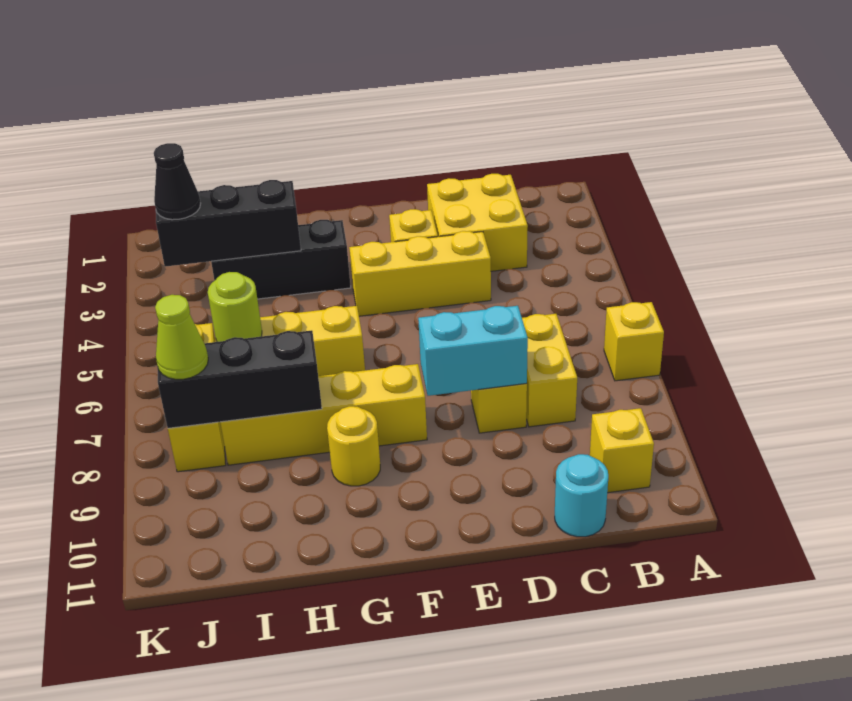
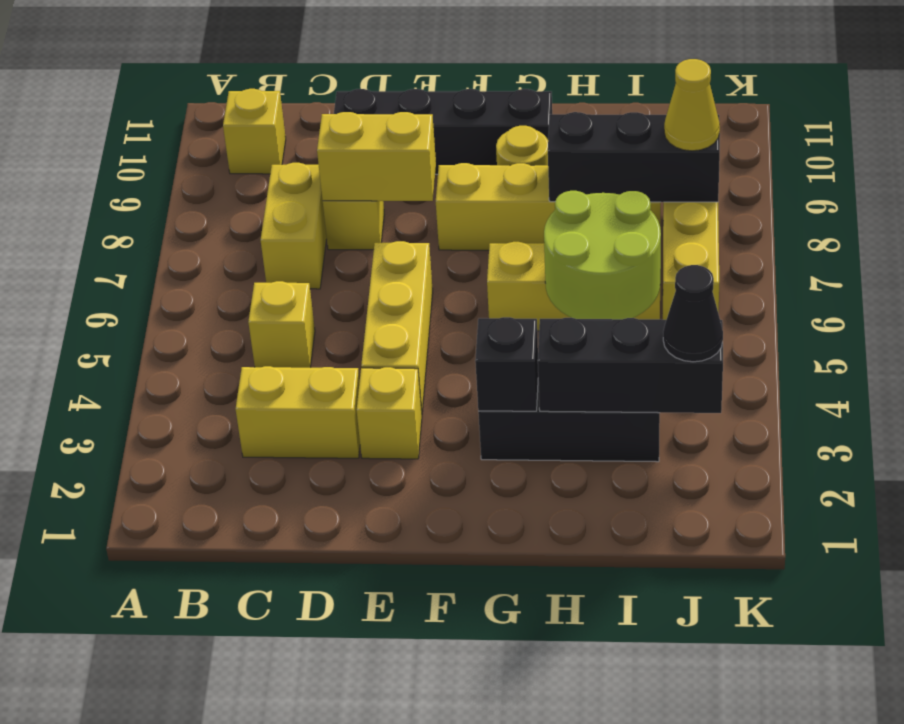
yellow 1x1 brick [604,302,664,381] -> yellow 1x1 brick moved to [248,281,315,368]
yellow 2x2 brick [427,174,528,271] -> yellow 1x2 brick [236,366,360,458]
cyan 1x1 round brick [555,454,608,537] -> none
yellow 1x3 brick [349,231,491,316] -> yellow 1x3 brick turned to [361,241,433,412]
cyan 1x2 brick [418,306,528,396] -> yellow 1x2 brick [317,112,436,201]
none -> black 1x4 brick [334,89,552,174]
none -> black 1x1 brick [475,317,538,411]
lime 1x1 round brick [208,272,262,342] -> lime 2x2 round brick [544,191,661,319]
lime 1x1 cone [155,295,208,379] -> yellow 1x1 cone [664,59,720,151]

